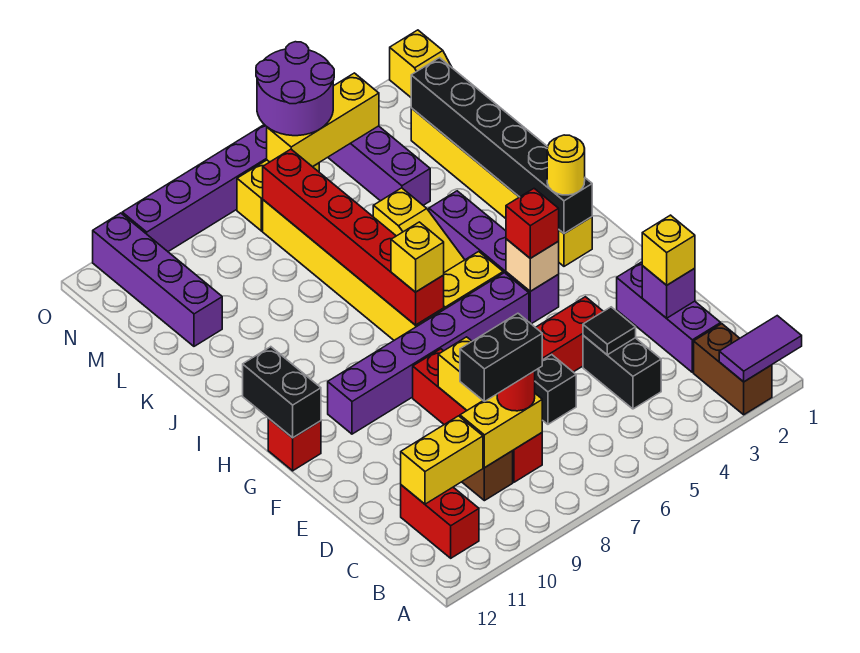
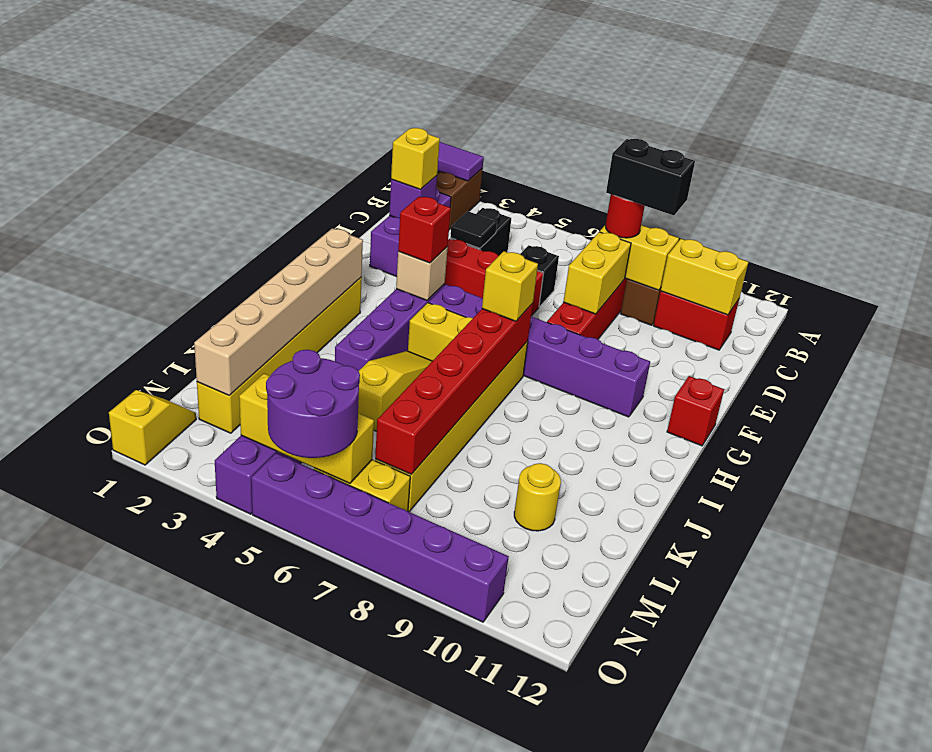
red 1x2 brick [401,485,479,558] -> red 1x2 brick turned to [653,291,739,350]
black 1x2 brick [243,347,321,438] -> none
black 1x6 brick [411,58,592,234] -> tan 1x6 brick [194,228,363,395]
yellow 1x1 round brick [547,135,585,195] -> yellow 1x1 round brick moved to [514,463,561,531]
purple 1x4 brick [93,213,222,346] -> none

